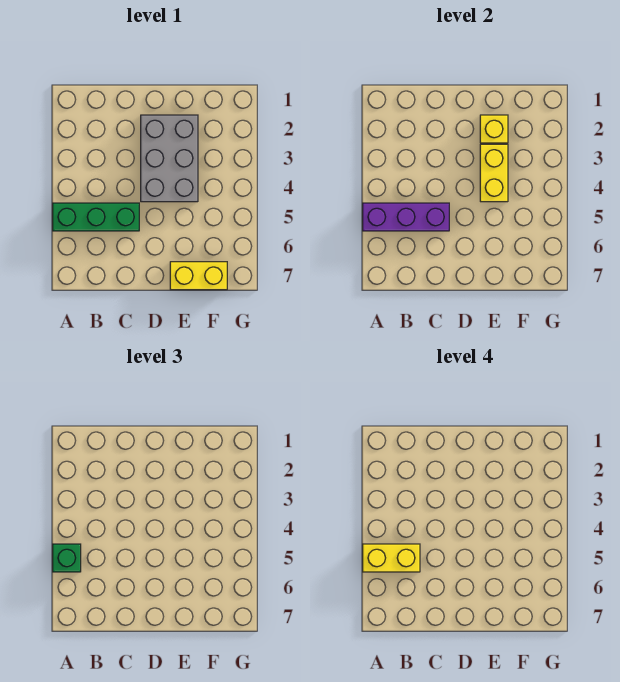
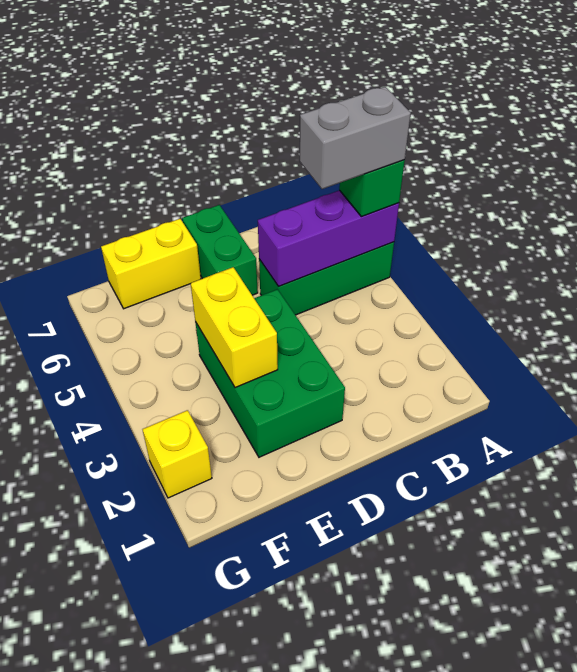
yellow 1x2 brick [363,544,420,572] -> grey 1x2 brick [300,87,411,189]
grey 2x3 brick [141,115,198,202] -> green 2x3 brick [195,289,345,457]
none -> green 1x2 brick [182,205,258,295]
yellow 1x1 brick [480,115,508,143] -> yellow 1x1 brick moved to [142,410,212,498]

